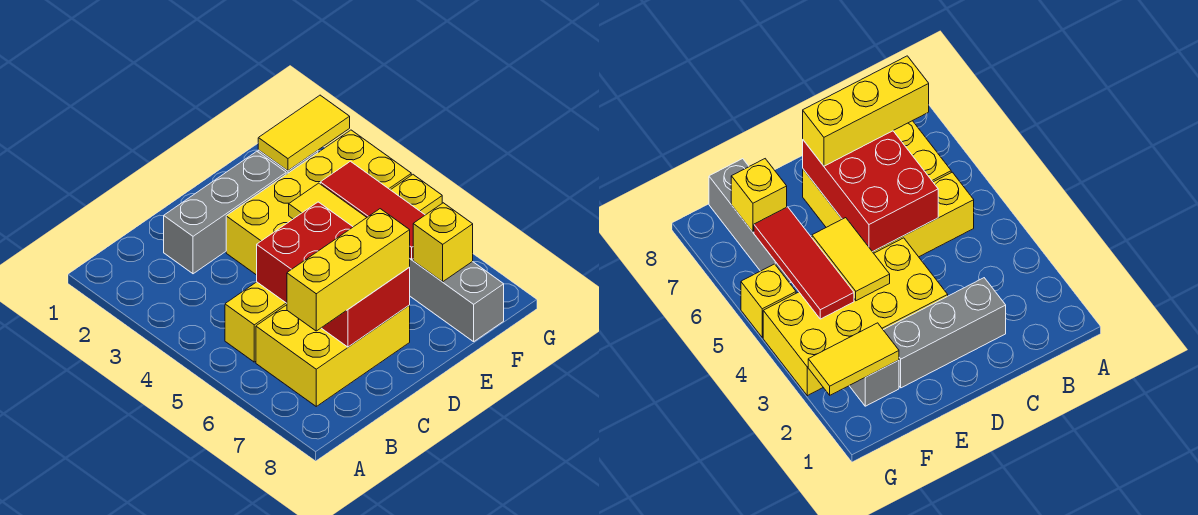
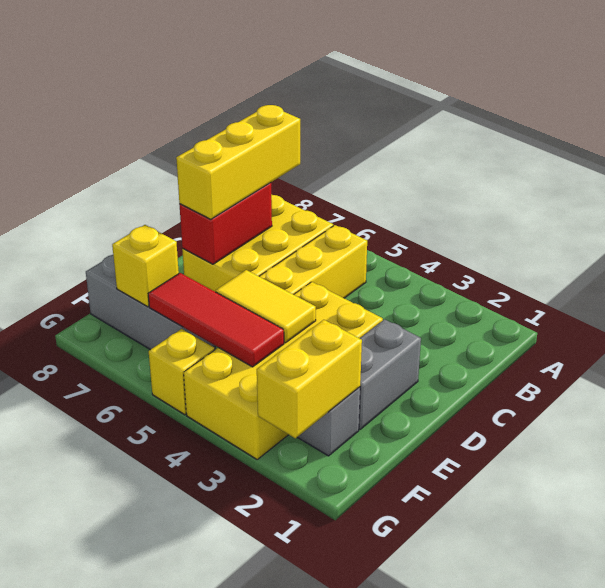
grey 1x3 brick [164,151,286,274] -> grey 1x2 brick [359,319,421,429]
red 2x3 brick [257,202,410,347] -> red 1x2 brick [179,183,272,264]
yellow 1x2 tile [258,95,350,171] -> yellow 1x2 brick [257,320,362,438]

